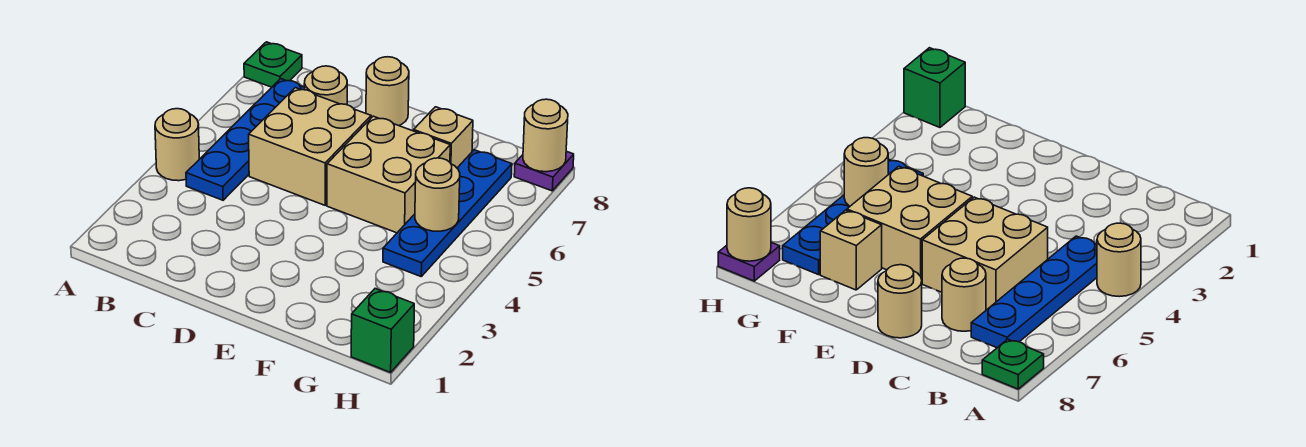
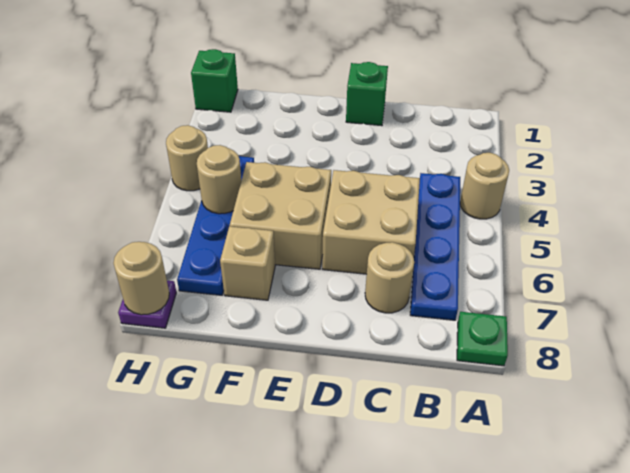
none -> green 1x1 brick [346,62,388,126]
tan 1x1 round brick [366,57,409,126] -> tan 1x1 round brick moved to [166,125,208,191]

